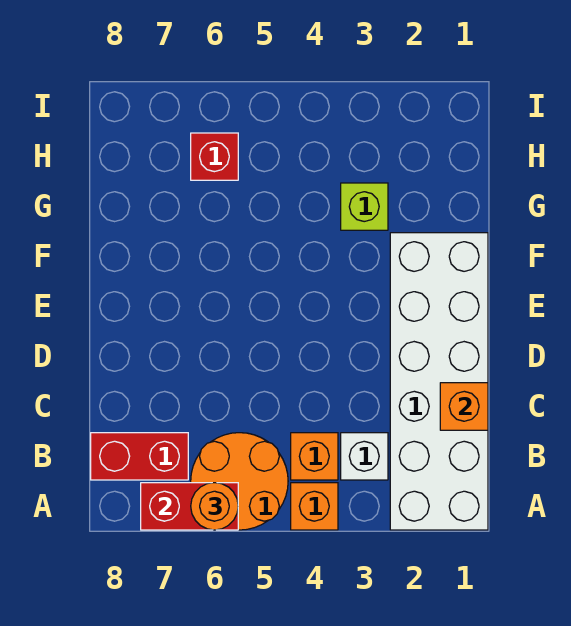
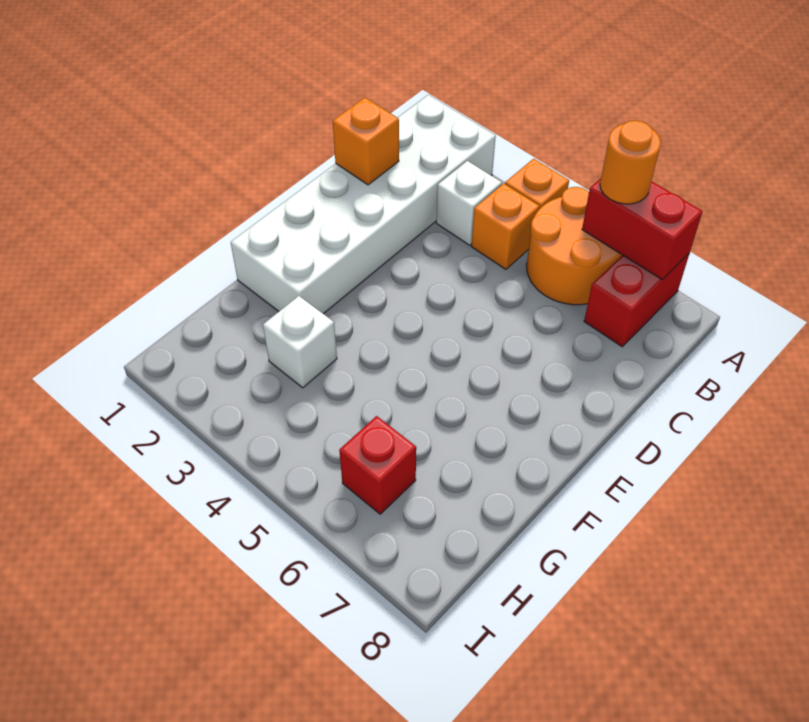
red 1x2 brick [91,433,188,480] -> red 1x2 brick turned to [584,253,690,347]
lime 1x1 brick [341,183,388,230] -> white 1x1 brick [263,296,337,388]

